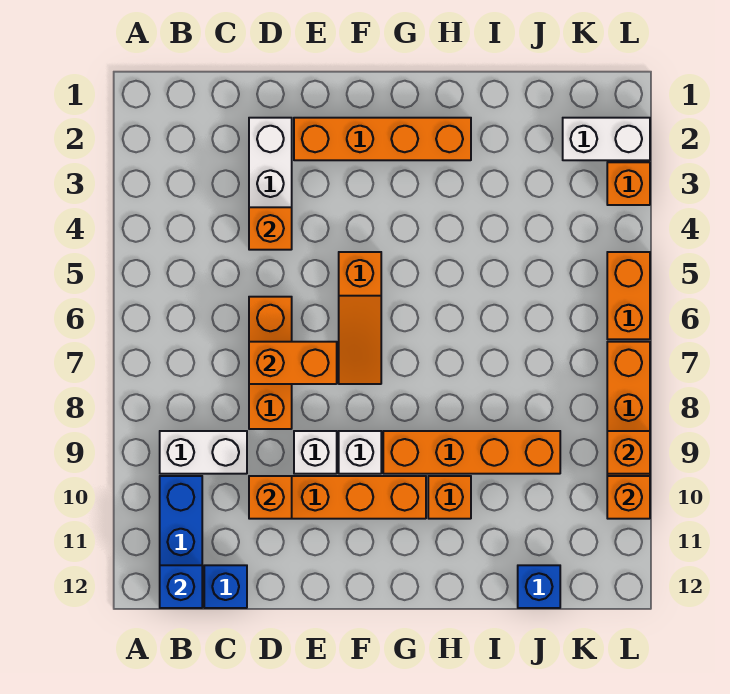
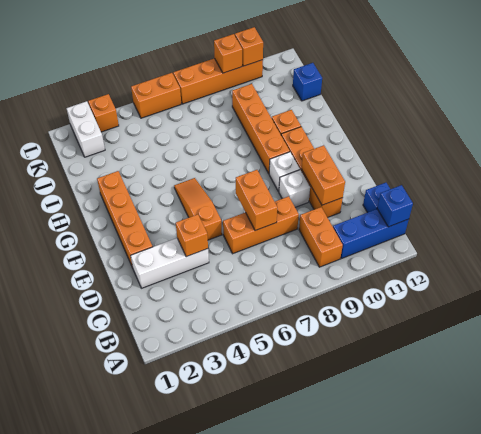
white 1x2 brick [160,431,247,474] -> orange 1x2 brick [299,207,343,267]
orange 1x1 brick [249,476,292,519] -> orange 1x2 brick [302,145,345,205]
orange 1x3 slope [339,252,381,384] -> orange 1x3 slope turned to [174,178,222,240]

